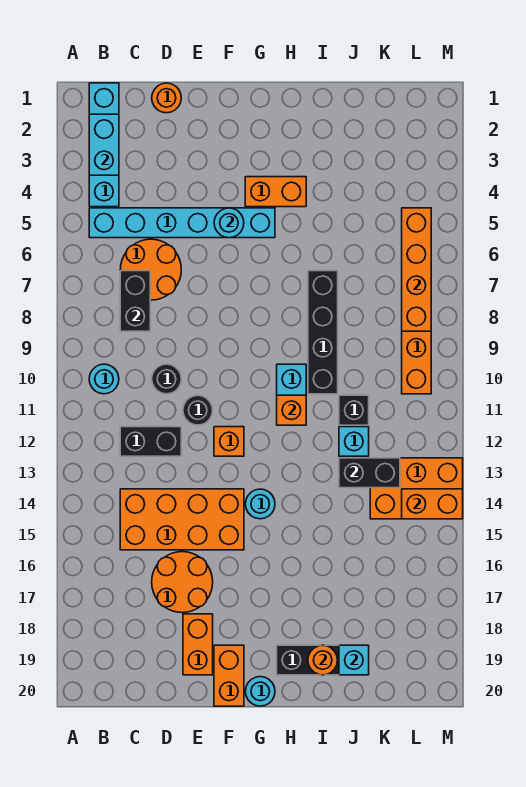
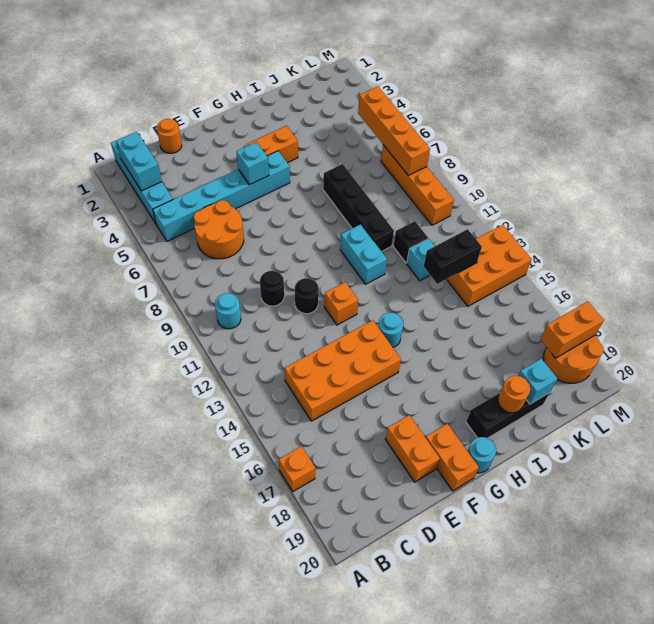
black 1x2 brick [120,271,150,331] -> none
black 1x2 brick [120,427,181,456] -> none
orange 2x2 round brick [152,552,213,613] -> orange 2x2 round brick moved to [543,335,604,383]
cyan 1x1 round brick [214,208,244,238] -> cyan 1x1 brick [237,142,269,185]
orange 1x1 brick [277,395,306,425] -> orange 1x1 brick moved to [279,446,315,491]
orange 1x2 brick [402,489,463,519] -> orange 1x2 brick moved to [540,301,604,358]

